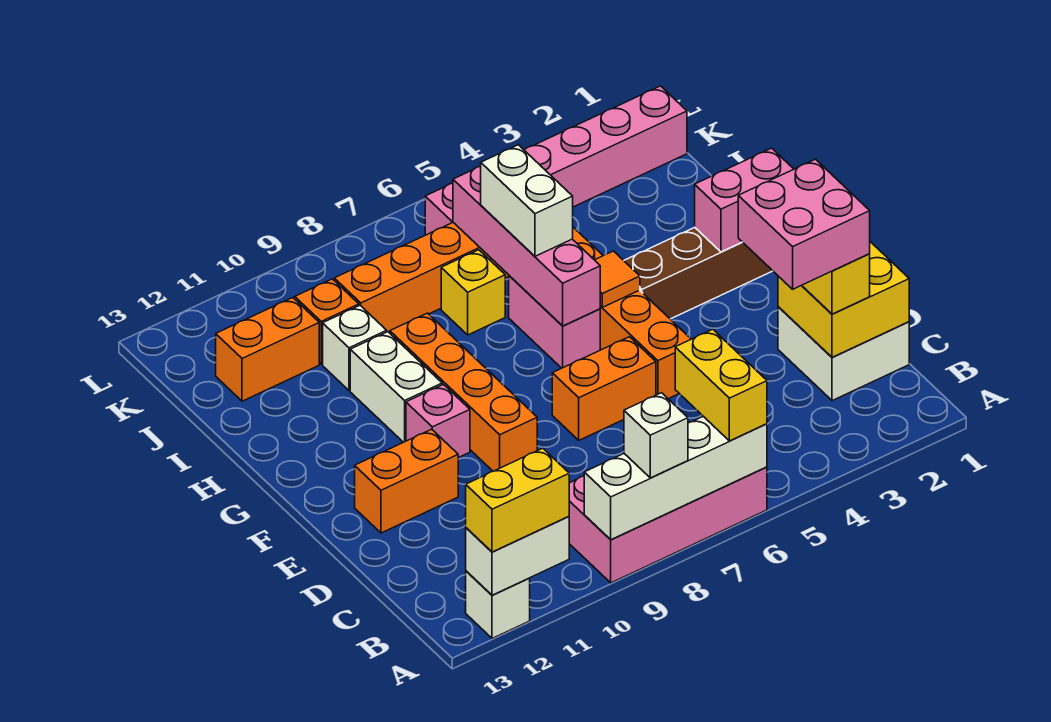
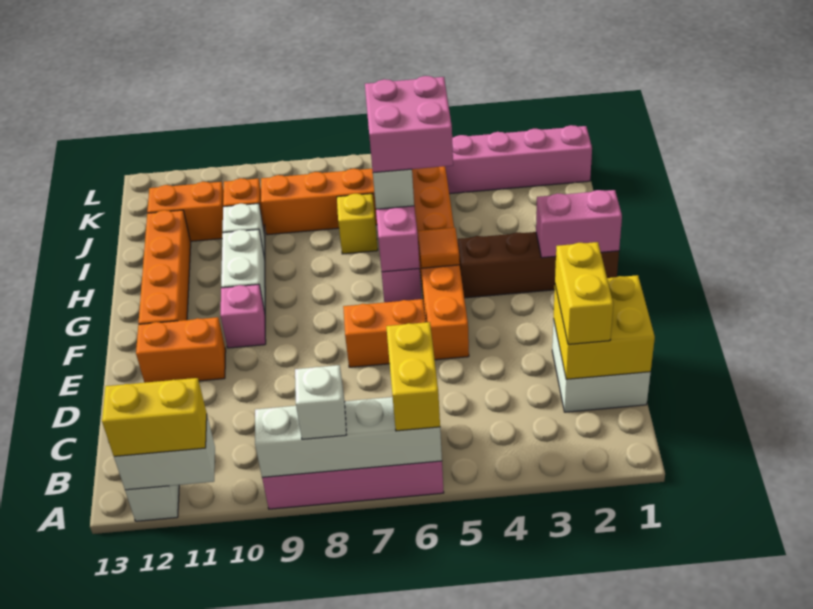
pink 2x2 brick [738,159,870,289] -> pink 2x2 brick moved to [365,76,453,173]
orange 1x4 brick [390,313,537,471] -> orange 1x4 brick moved to [138,210,191,324]

